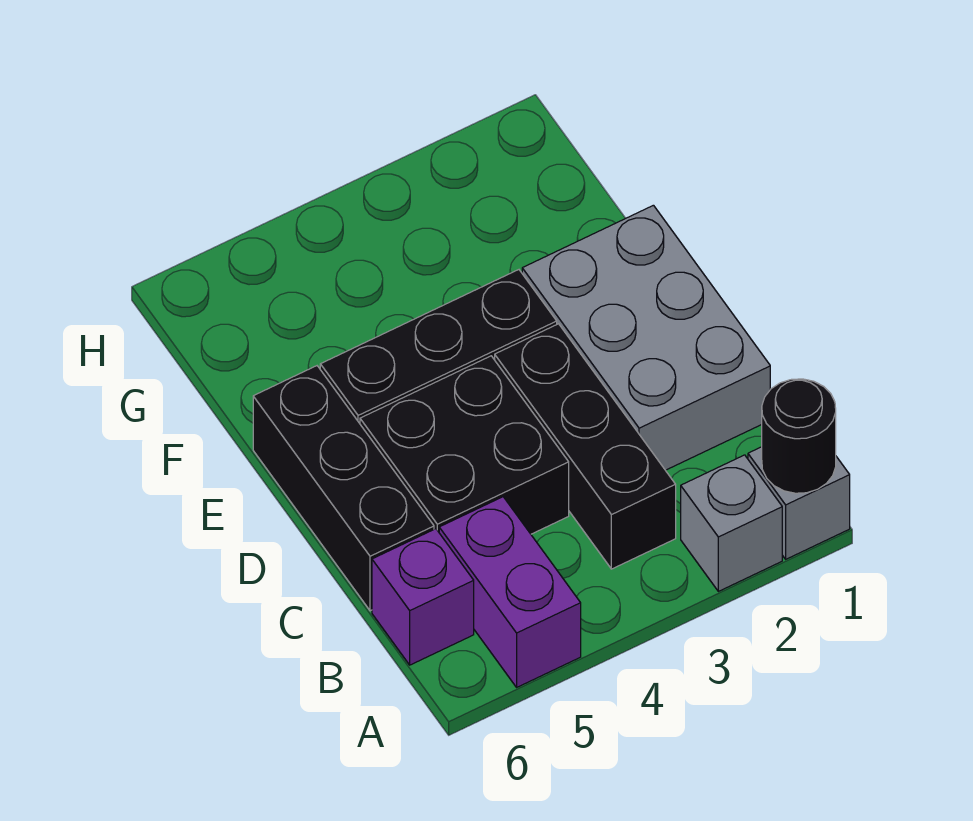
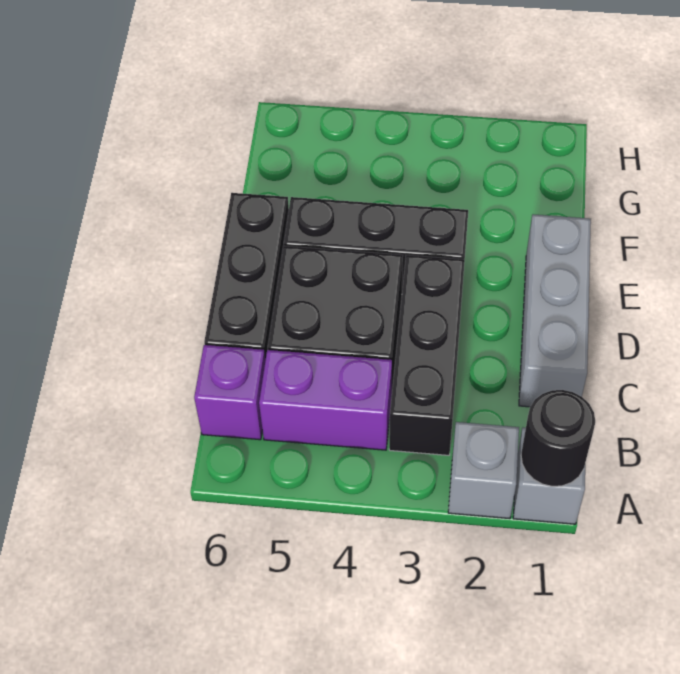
purple 1x2 brick [439,497,581,687] -> purple 1x2 brick turned to [259,350,392,450]
grey 2x3 brick [522,205,770,470] -> grey 1x3 brick [519,214,591,407]

